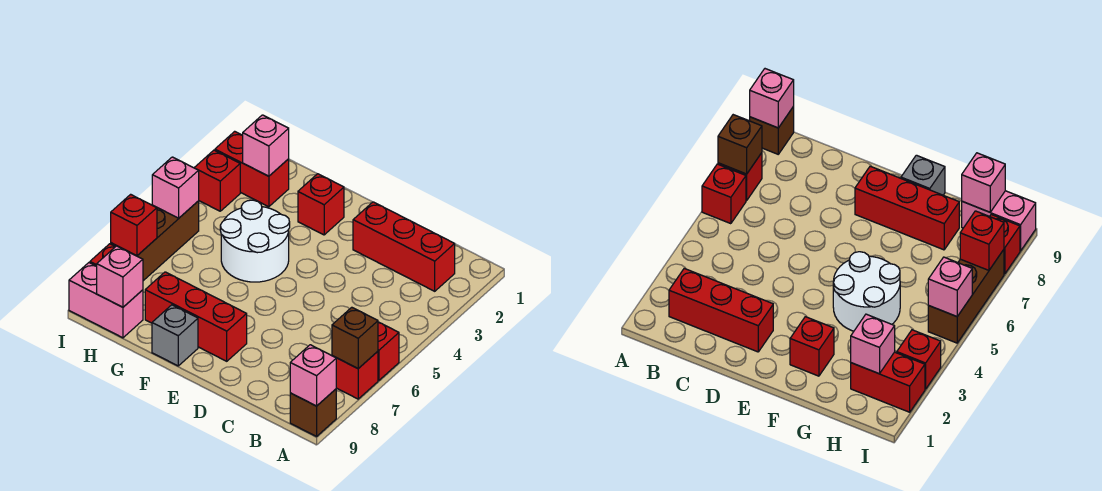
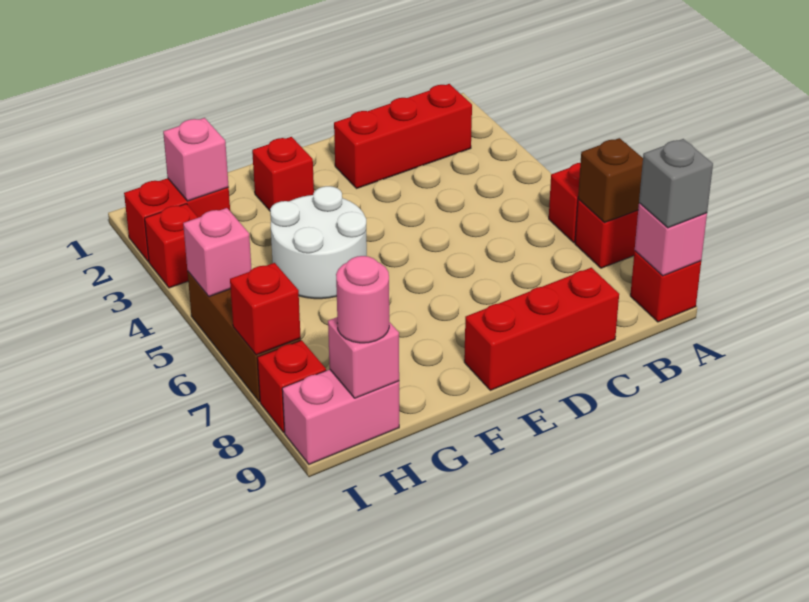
brown 1x1 brick [290,389,336,436] -> red 1x1 brick [630,251,701,322]
red 1x3 brick [145,272,247,361] -> red 1x3 brick moved to [464,268,619,390]
grey 1x1 brick [152,305,198,366] -> grey 1x1 brick moved to [639,139,713,228]
none -> pink 1x1 round brick [336,256,389,343]

